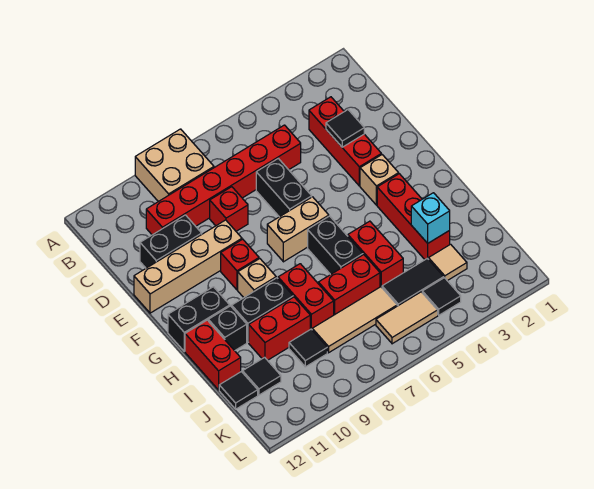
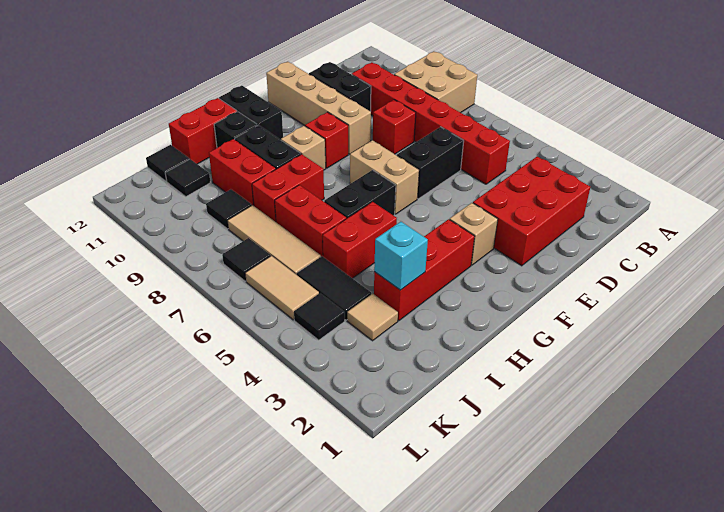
red 1x3 brick [309,97,381,186] -> red 2x3 brick [473,157,590,266]
black 1x1 tile [326,110,364,147] -> black 1x1 tile moved to [222,238,270,281]

